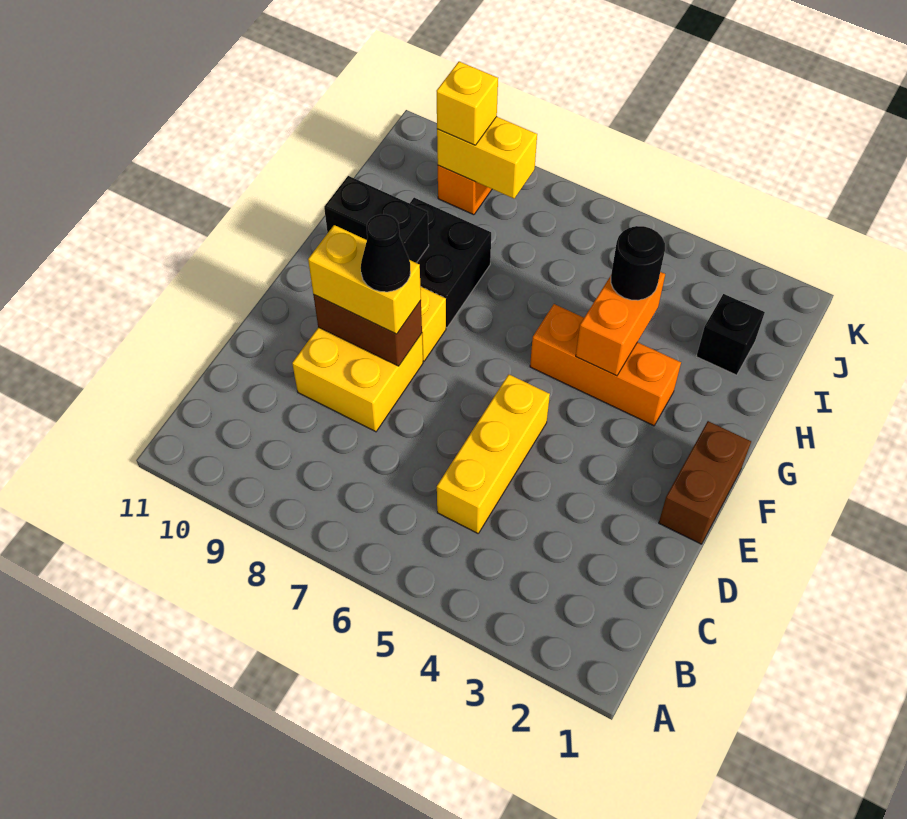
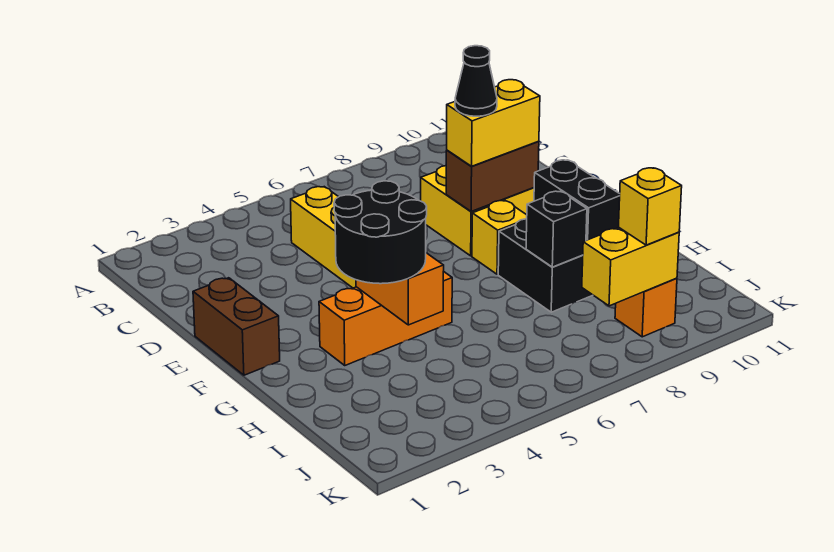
black 1x2 brick [324,176,429,263] -> black 1x2 brick turned to [534,160,620,240]
black 1x1 round brick [611,226,665,300] -> black 2x2 round brick [334,181,427,284]
black 1x1 brick [696,294,765,375] -> black 1x1 brick moved to [526,191,587,267]

